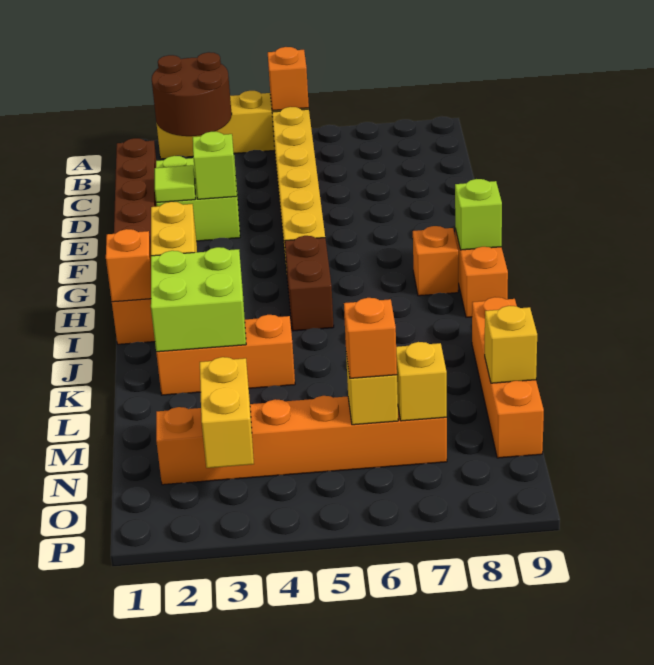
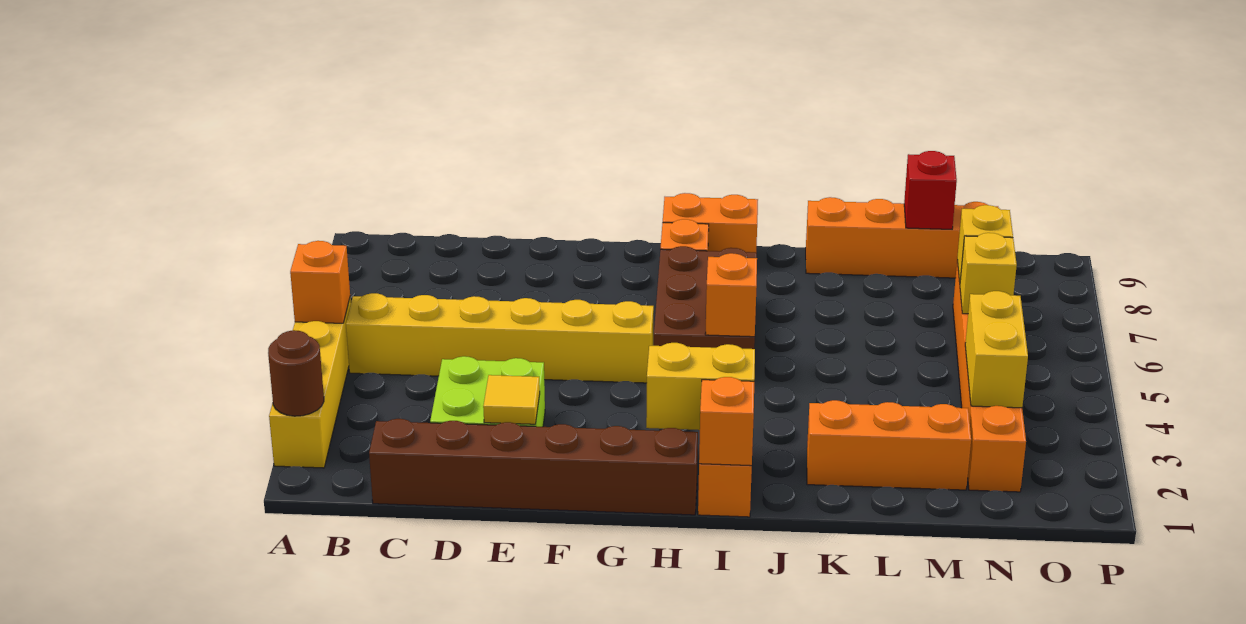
brown 2x2 round brick [152,52,232,136] -> brown 1x1 round brick [268,330,324,416]
lime 1x1 tile [155,165,195,202] -> yellow 1x1 tile [483,375,540,424]
lime 1x1 brick [193,132,237,199] -> none
brown 1x2 brick [285,236,334,331] -> brown 2x3 brick [654,246,757,349]
lime 1x1 brick [455,179,502,250] -> none
lime 2x2 brick [151,247,246,352] -> none
orange 1x3 brick [156,315,295,395] -> orange 1x3 brick turned to [807,400,971,490]
yellow 1x1 brick [485,306,537,383] -> red 1x1 brick [904,151,957,229]
yellow 1x2 brick [200,357,254,468] -> yellow 1x2 brick turned to [965,291,1028,408]
orange 1x1 brick [344,298,397,378] -> orange 1x1 brick moved to [705,253,757,337]

